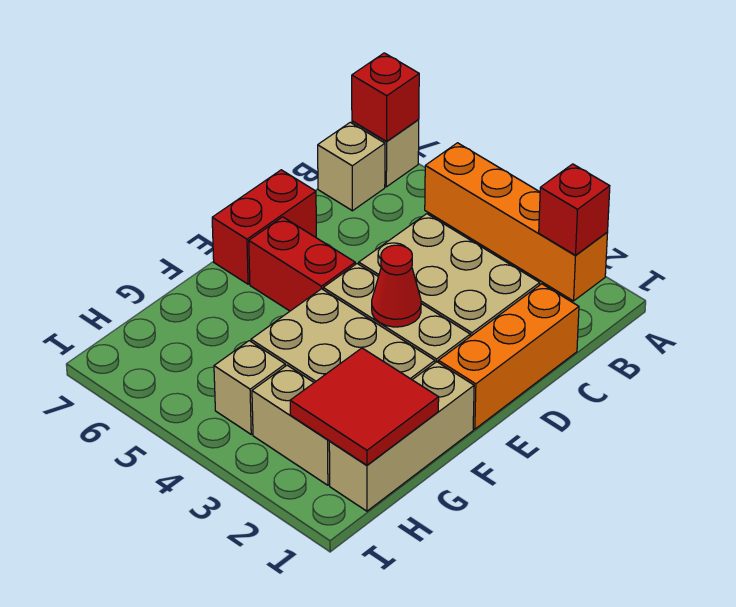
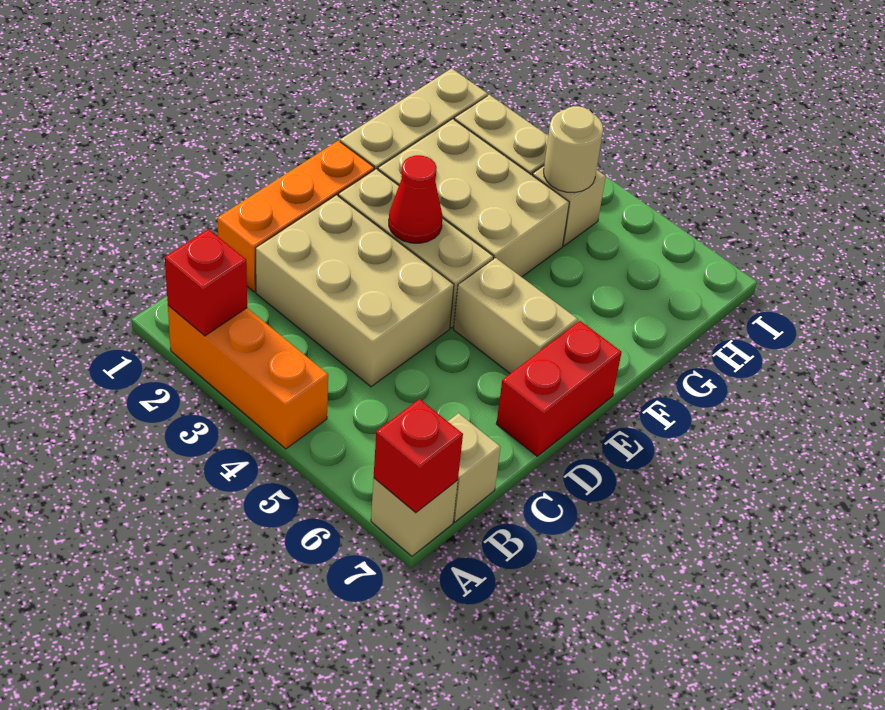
orange 1x4 brick [425,143,607,301] -> orange 1x3 brick [168,306,328,449]
red 1x2 brick [249,217,355,311] -> tan 1x2 brick [453,258,578,374]
red 2x2 tile [290,348,439,465] -> none
none -> tan 1x1 round brick [544,106,603,193]

